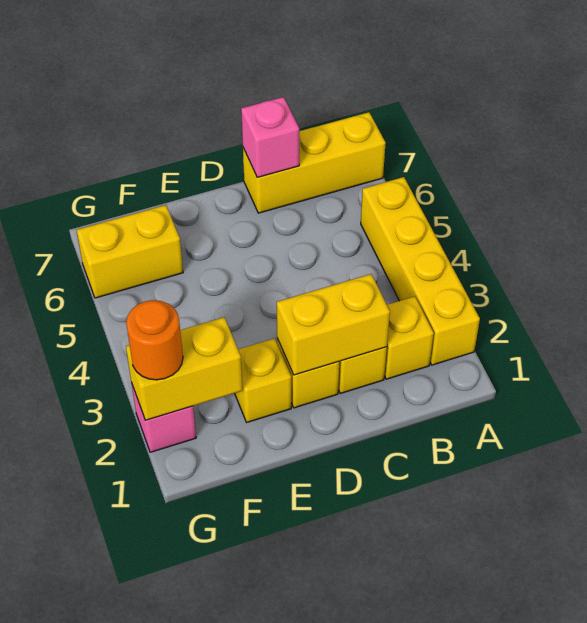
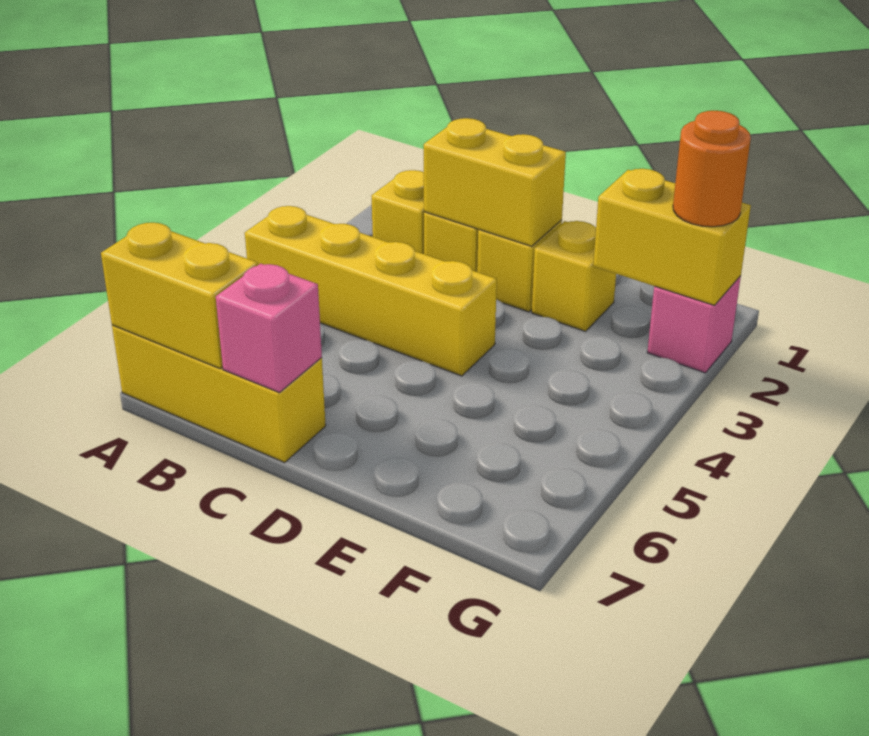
yellow 1x4 brick [361,177,480,365] -> yellow 1x4 brick turned to [245,206,497,376]
yellow 1x2 brick [77,205,183,298] -> yellow 1x2 brick moved to [101,223,258,368]

